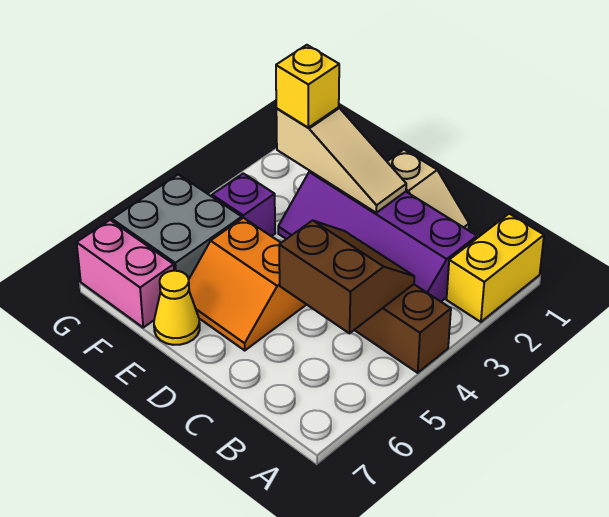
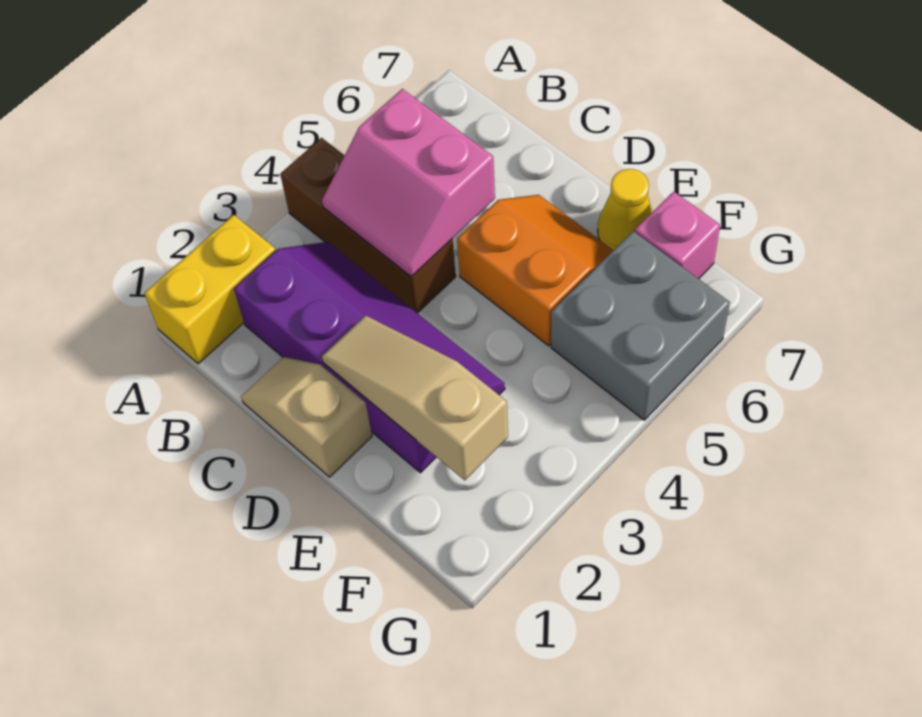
brown 2x2 slope [279,220,414,333] -> pink 2x2 slope [322,89,495,277]
yellow 1x1 brick [276,45,339,127] -> none
purple 1x1 brick [212,173,275,236] -> none
pink 1x2 brick [77,220,174,327] -> pink 1x1 brick [635,192,720,279]

